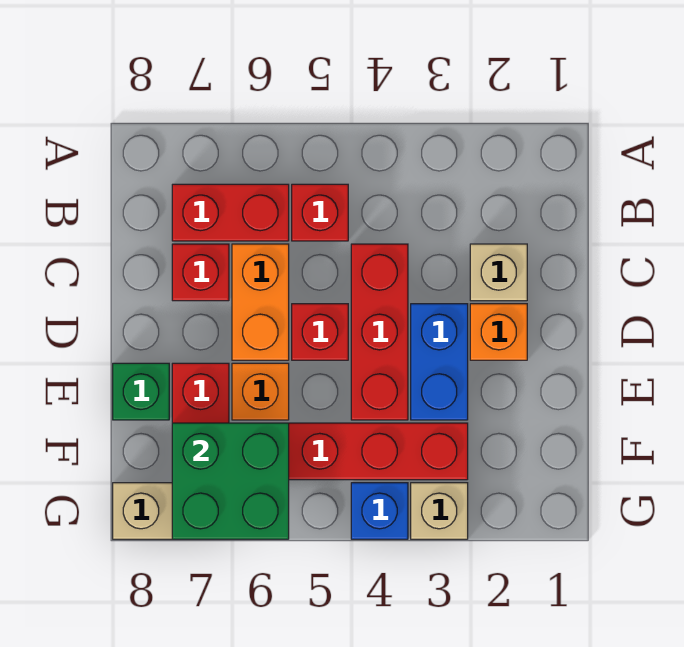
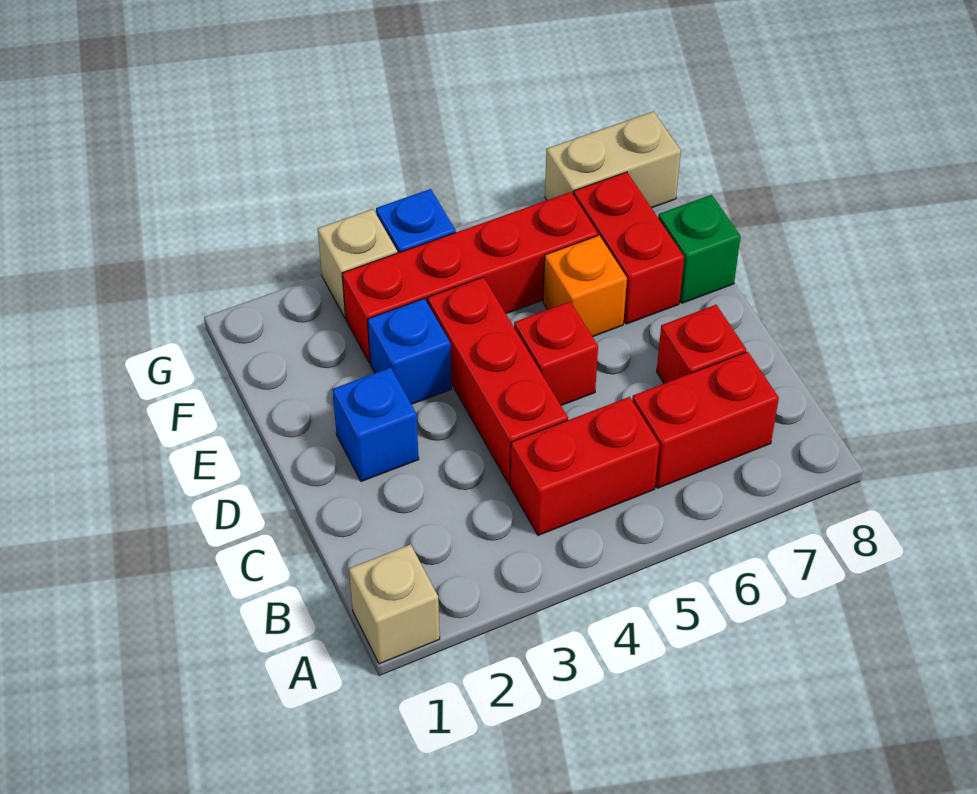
red 1x1 brick [292,184,348,241] -> red 1x2 brick [510,397,659,535]
tan 1x1 brick [470,244,527,301] -> tan 1x1 brick moved to [349,544,440,664]
orange 1x2 brick [232,244,289,360] -> none
orange 1x1 brick [470,304,527,360] -> blue 1x1 brick [332,368,419,482]
blue 1x2 brick [411,304,468,420] -> blue 1x1 brick [368,298,451,404]
green 2x2 brick [172,423,289,539] -> none

